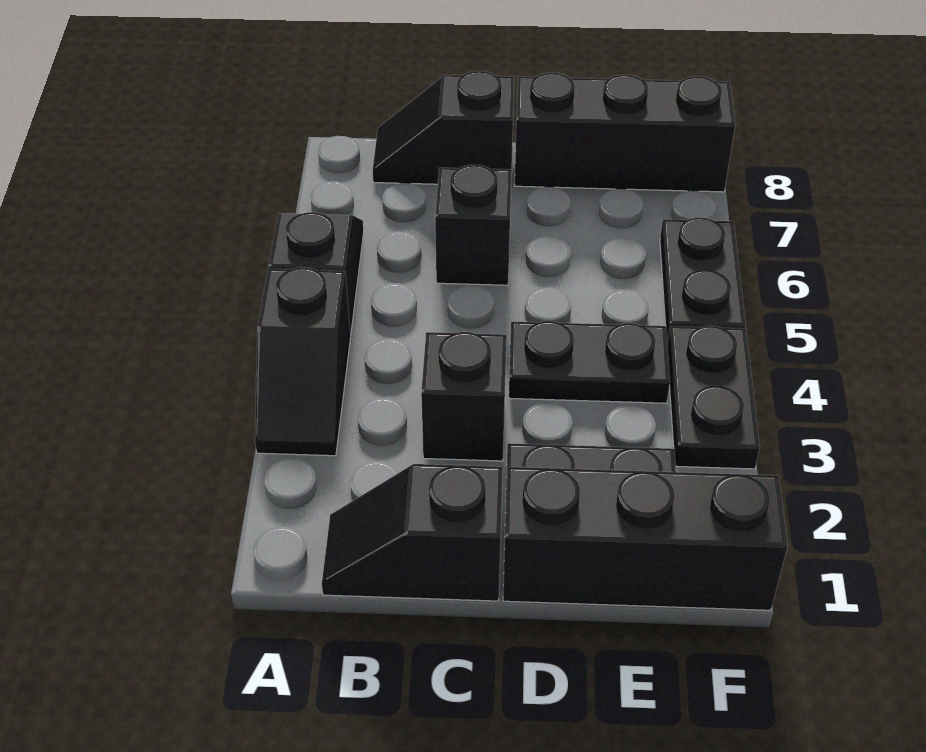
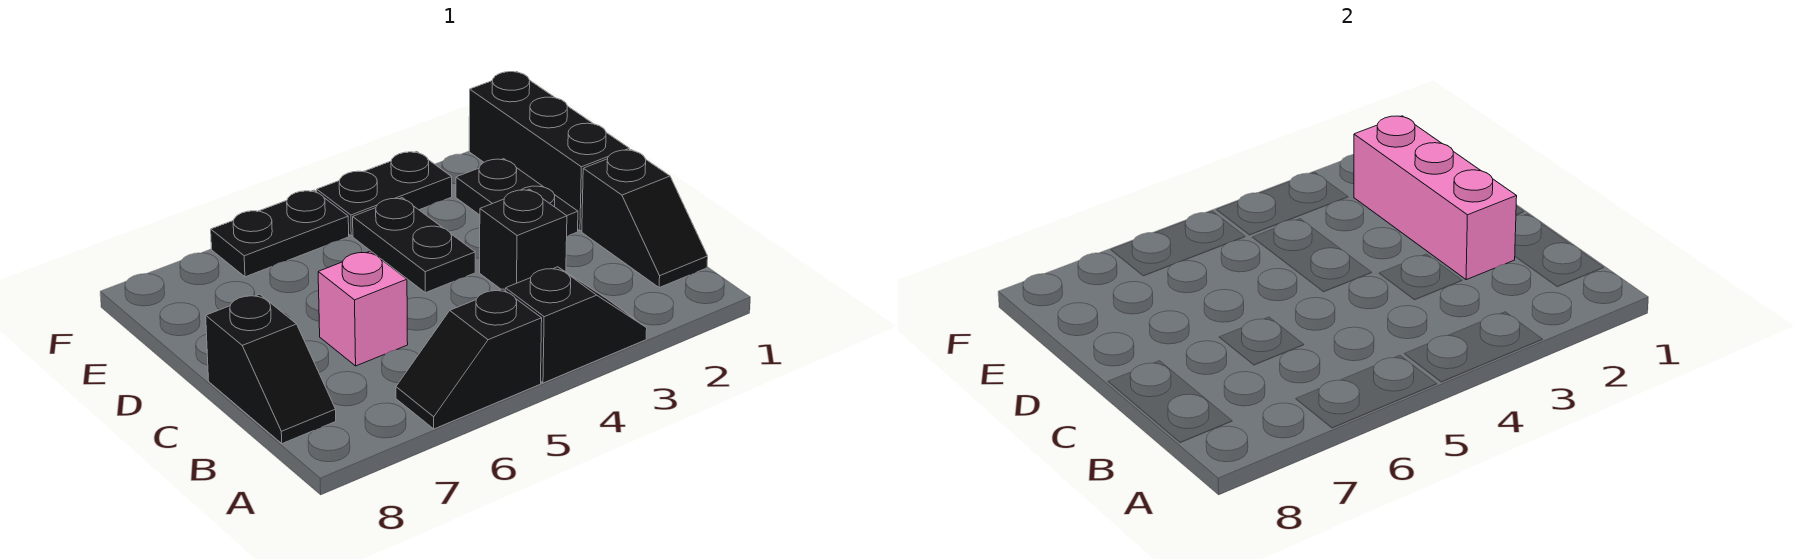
none -> pink 1x3 brick [1354,116,1517,280]
black 1x1 brick [435,165,512,285] -> pink 1x1 brick [318,251,408,366]
black 1x3 brick [515,73,735,192] -> none

